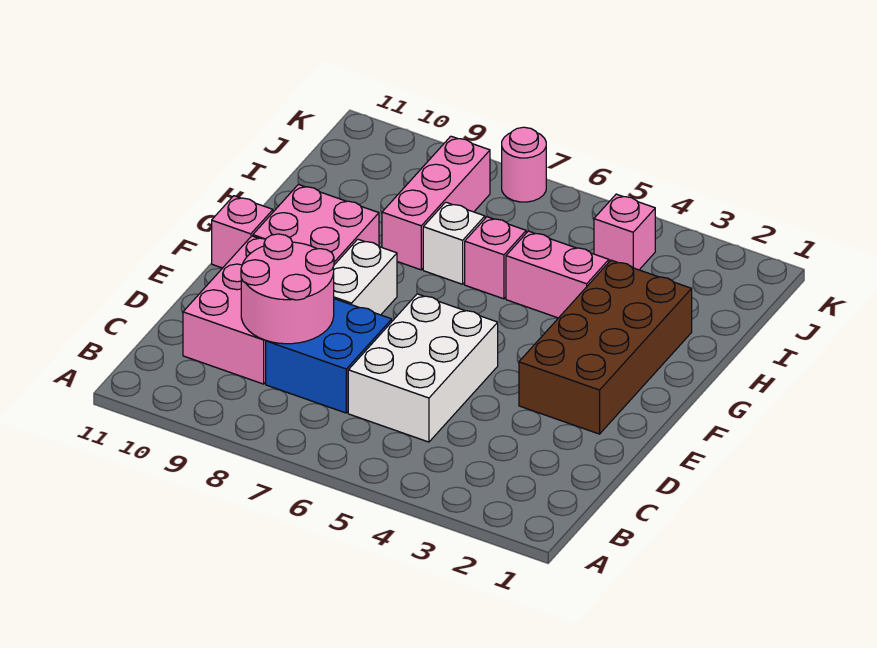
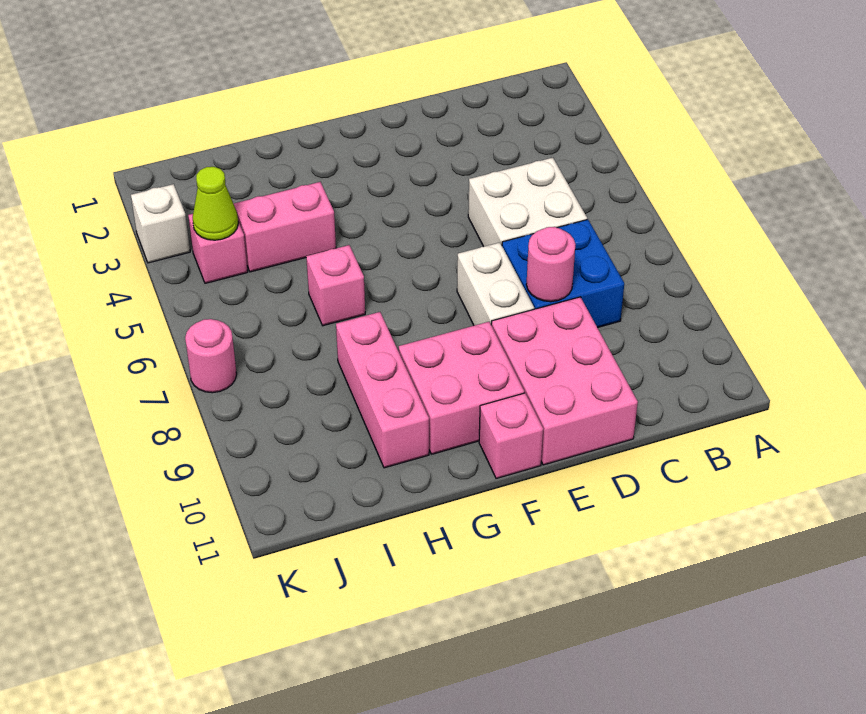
white 2x3 brick [348,294,498,442] -> white 2x2 brick [468,158,587,247]
pink 2x2 round brick [241,234,334,344] -> pink 1x1 round brick [526,227,576,302]
pink 2x3 brick [183,236,266,384] -> pink 2x3 brick turned to [491,297,638,465]
brown 2x4 brick [519,260,692,434] -> none
white 1x2 brick [333,239,397,315] -> white 1x2 brick turned to [457,243,534,325]
pink 1x2 brick [506,231,609,318] -> pink 1x2 brick turned to [233,182,336,272]
white 1x1 brick [423,202,485,284] -> white 1x1 brick moved to [131,184,190,263]
pink 1x3 brick [382,136,490,270] -> pink 1x3 brick turned to [336,312,429,468]
none -> lime 1x1 cone [193,167,238,240]

